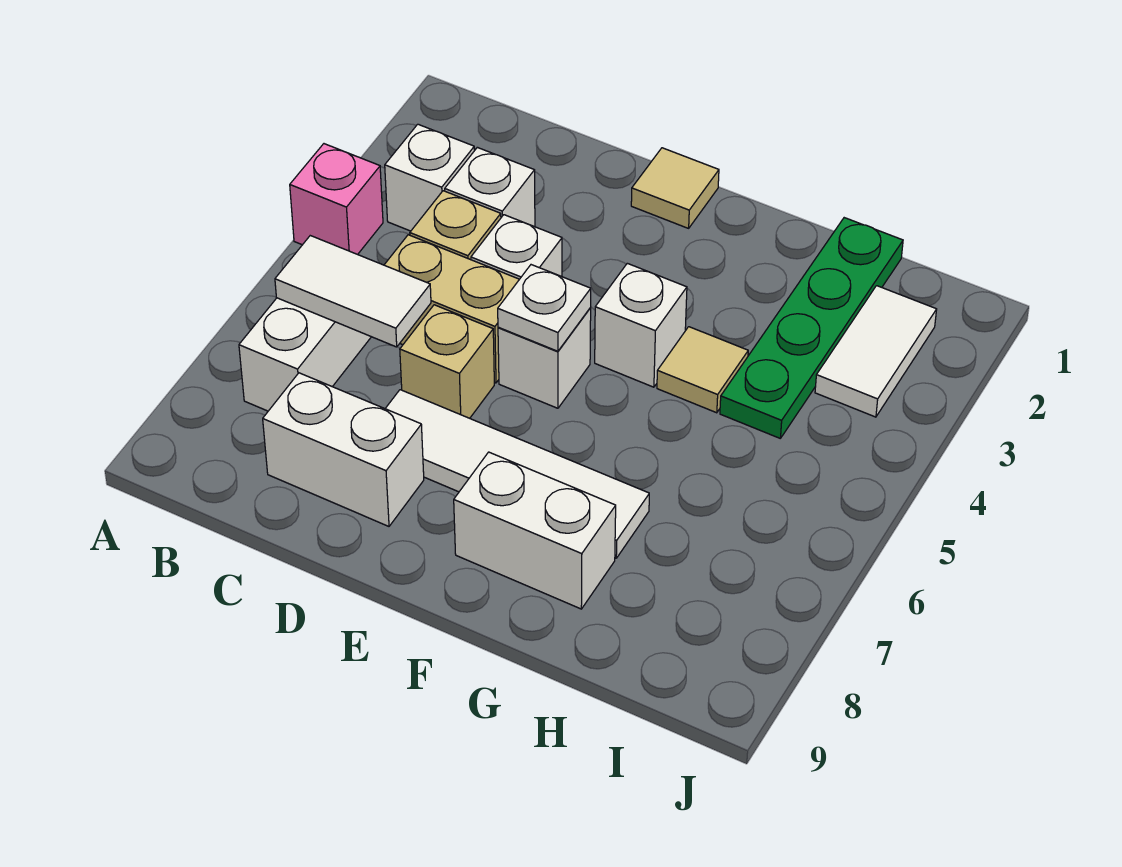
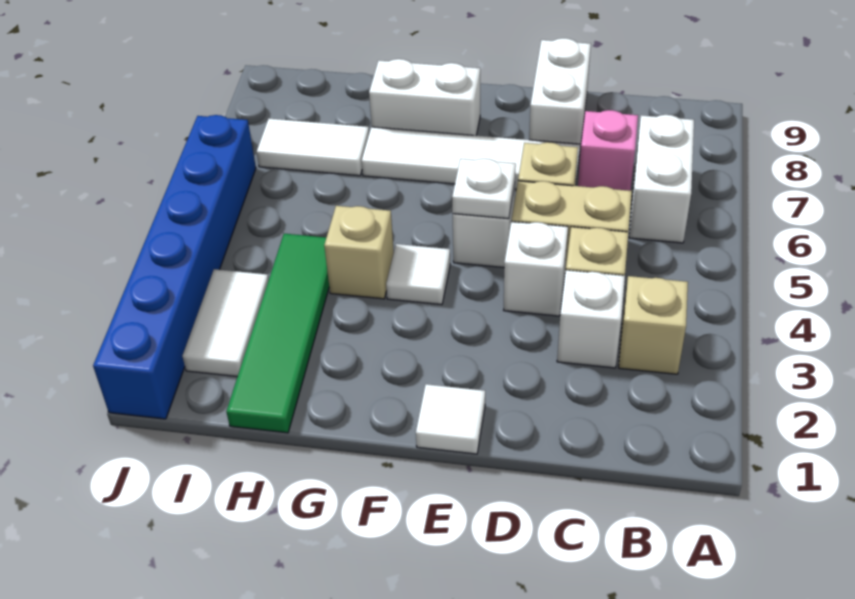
pink 1x1 brick [290,144,383,255] -> pink 1x1 brick moved to [578,110,638,191]
white 1x1 brick [385,124,474,231] -> tan 1x1 brick [619,276,688,374]
white 1x2 tile [275,236,431,347] -> white 1x2 tile moved to [257,119,369,176]
white 1x2 brick [263,373,424,526] -> white 1x2 brick turned to [529,38,591,155]
tan 1x1 tile [631,148,719,228] -> white 1x1 tile [416,384,485,454]
white 1x1 brick [595,263,687,387] -> white 1x1 tile [386,244,450,305]
tan 1x1 tile [657,327,748,413] -> tan 1x1 brick [324,206,394,299]
green 1x4 plate [720,218,903,438] -> green 1x4 tile [226,234,329,433]
none -> blue 1x6 brick [93,115,256,419]

